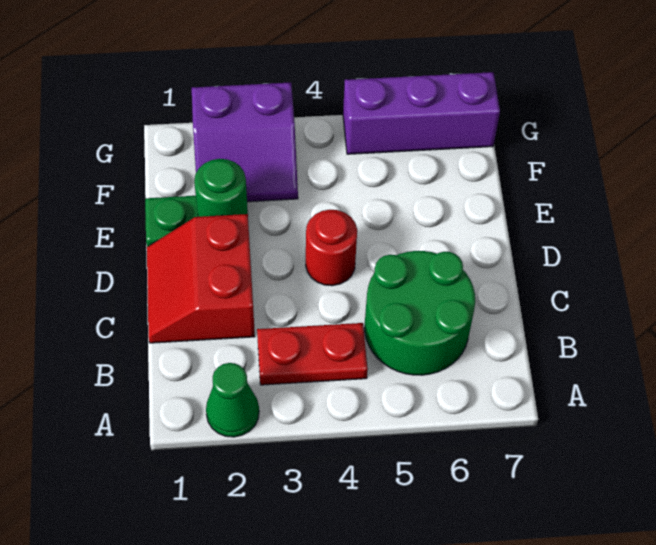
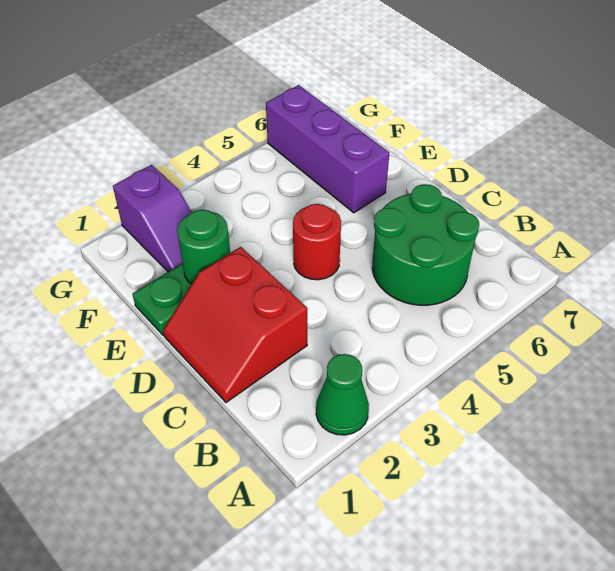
red 1x2 plate [257,323,368,385] -> none
purple 2x2 slope [192,82,298,202] -> purple 1x2 slope [113,165,192,272]
purple 1x3 brick [343,72,500,154] -> purple 1x3 brick turned to [266,85,389,213]

